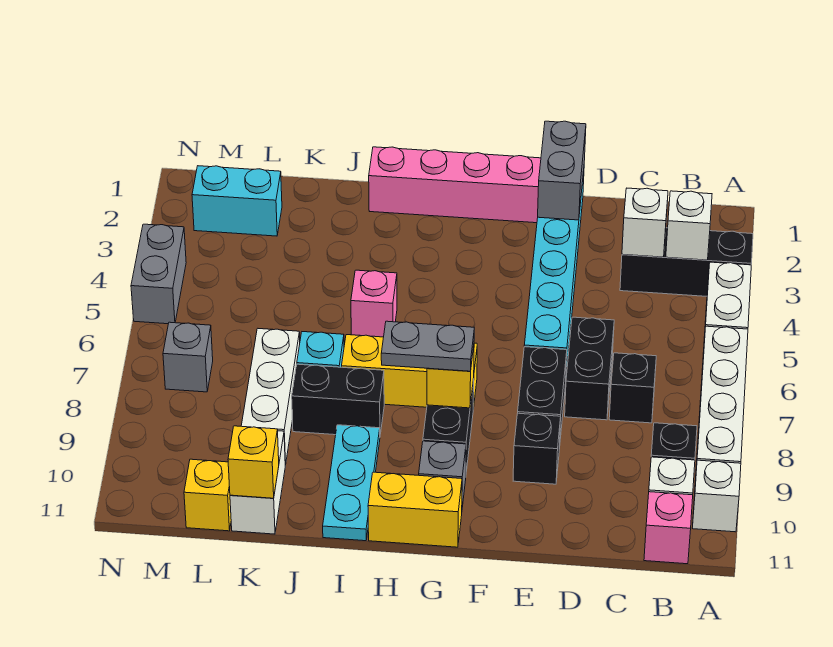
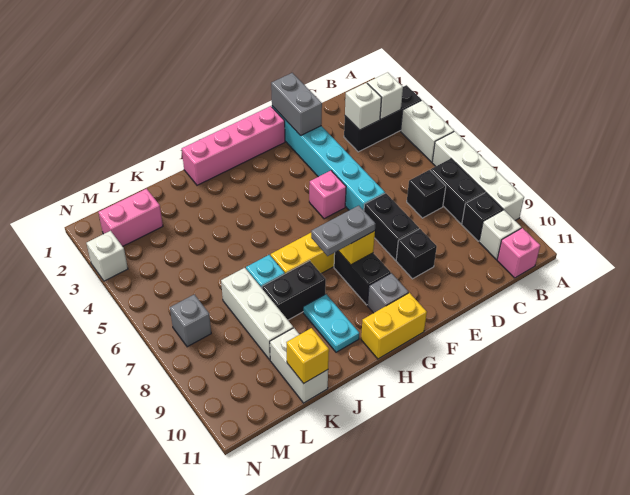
white 1x1 brick [692,460,741,532] -> white 1x1 brick moved to [87,231,128,281]
black 1x2 brick [565,317,614,420] -> black 1x2 brick moved to [430,159,485,224]
pink 1x1 brick [351,270,397,337] -> pink 1x1 brick moved to [309,171,346,219]
cyan 1x3 plate [323,425,380,541] -> cyan 1x2 plate [303,294,359,352]
cyan 1x2 brick [192,166,282,236] -> pink 1x2 brick [99,189,163,246]
yellow 1x1 brick [184,459,231,531] -> none
grey 1x2 brick [131,224,186,324] -> none

